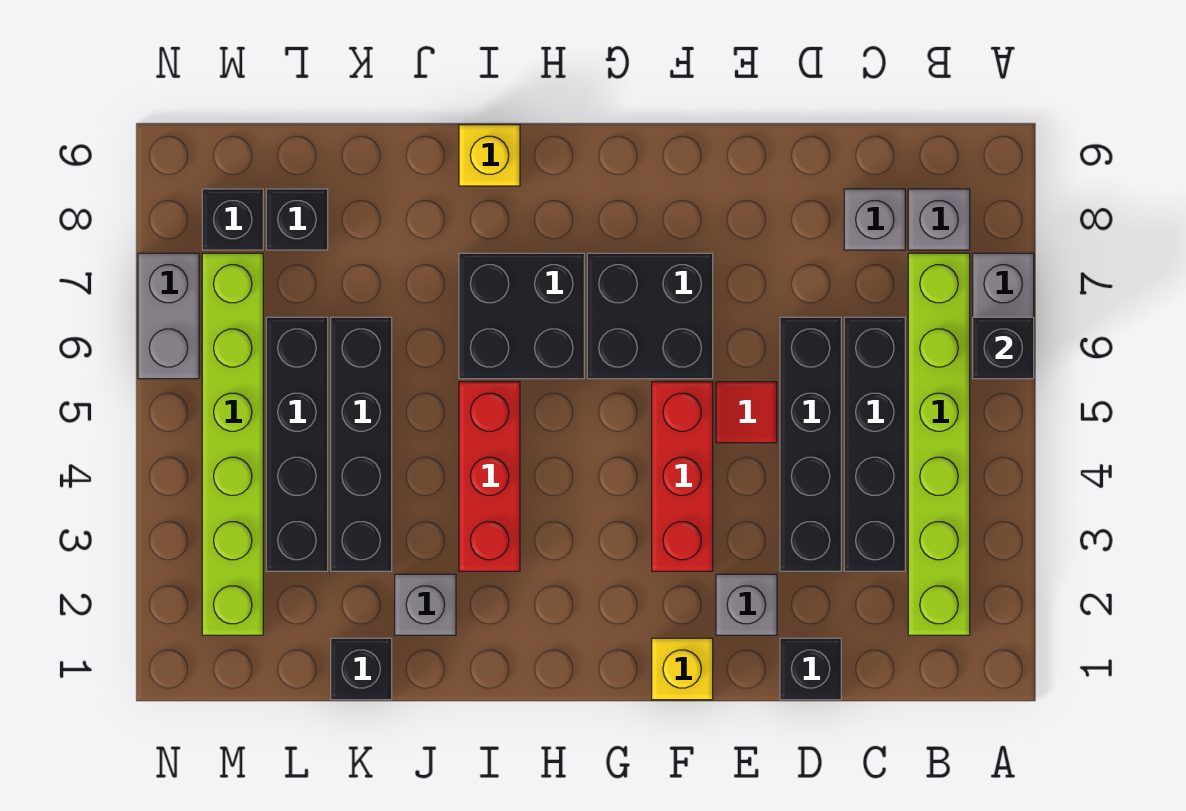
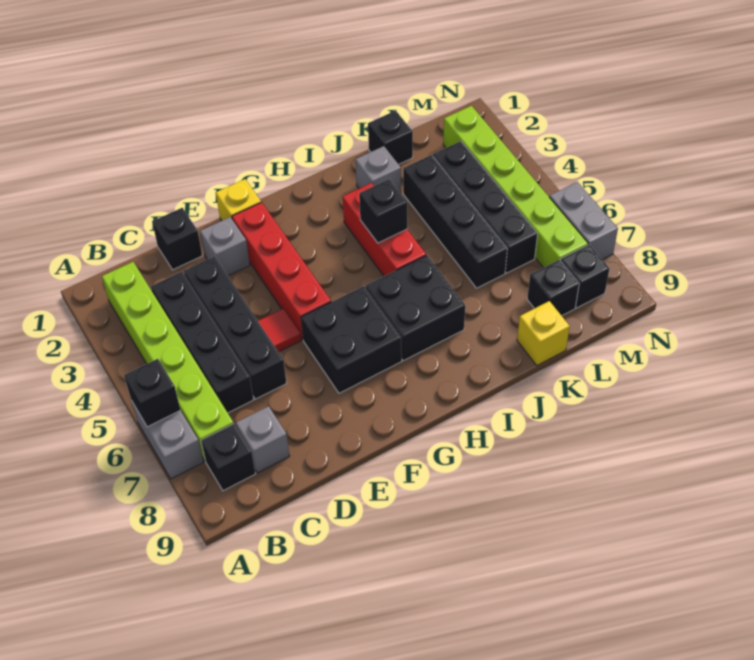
grey 1x1 brick [908,189,970,250] -> black 1x1 brick [201,424,256,491]
red 1x3 brick [652,382,713,571] -> red 1x4 brick [232,202,331,340]
none -> black 1x1 brick [359,179,407,243]
yellow 1x1 brick [459,125,520,186] -> yellow 1x1 brick moved to [517,301,570,365]

